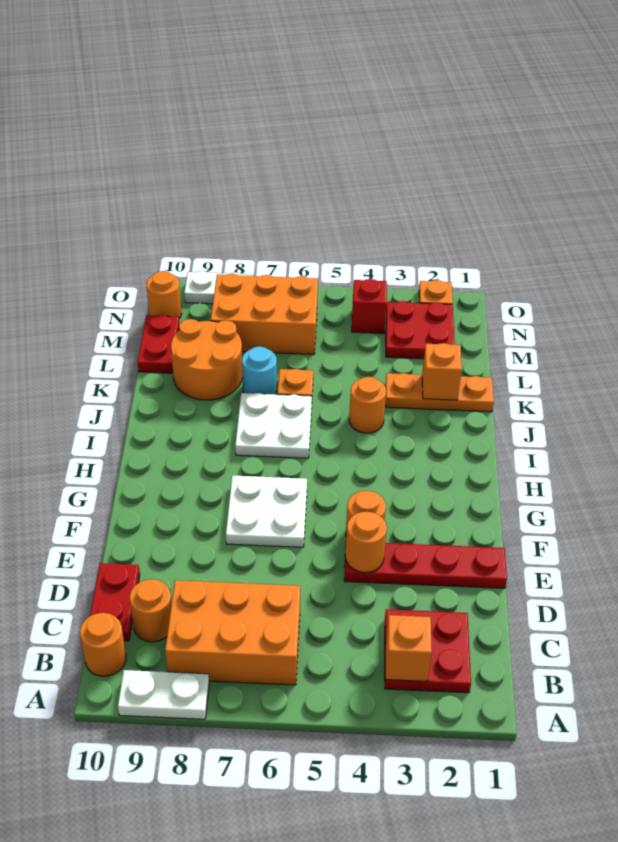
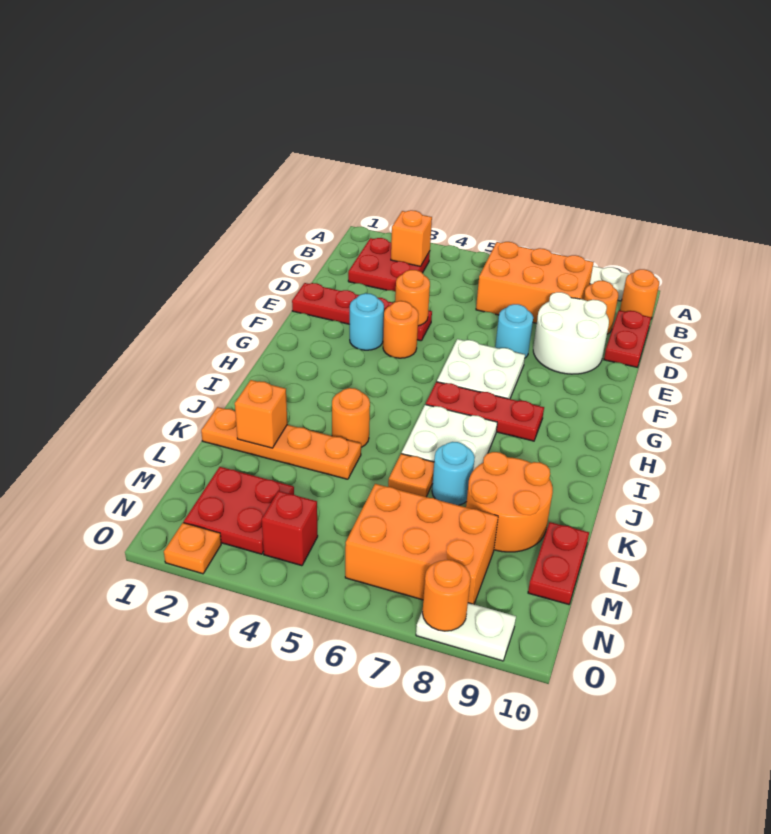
none -> white 2x2 round brick [533,292,609,374]
none -> cyan 1x1 round brick [495,304,533,358]
none -> cyan 1x1 round brick [350,293,384,350]
none -> red 1x3 plate [426,382,544,441]
orange 1x3 plate [386,373,494,412] -> orange 1x4 plate [201,407,361,479]
orange 1x1 round brick [147,271,182,318] -> orange 1x1 round brick moved to [422,560,471,631]

